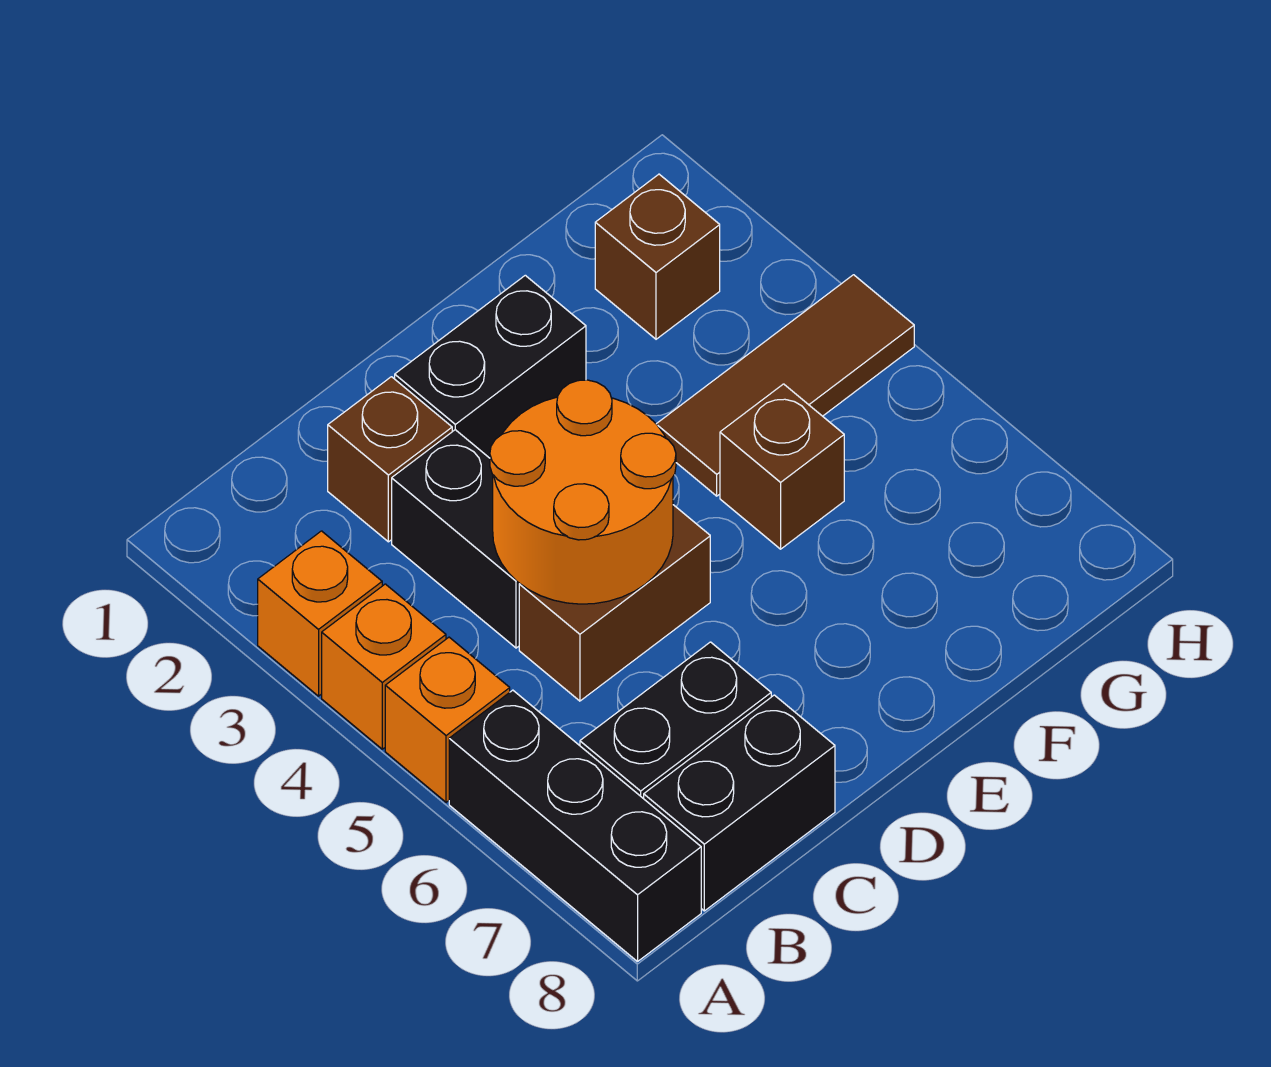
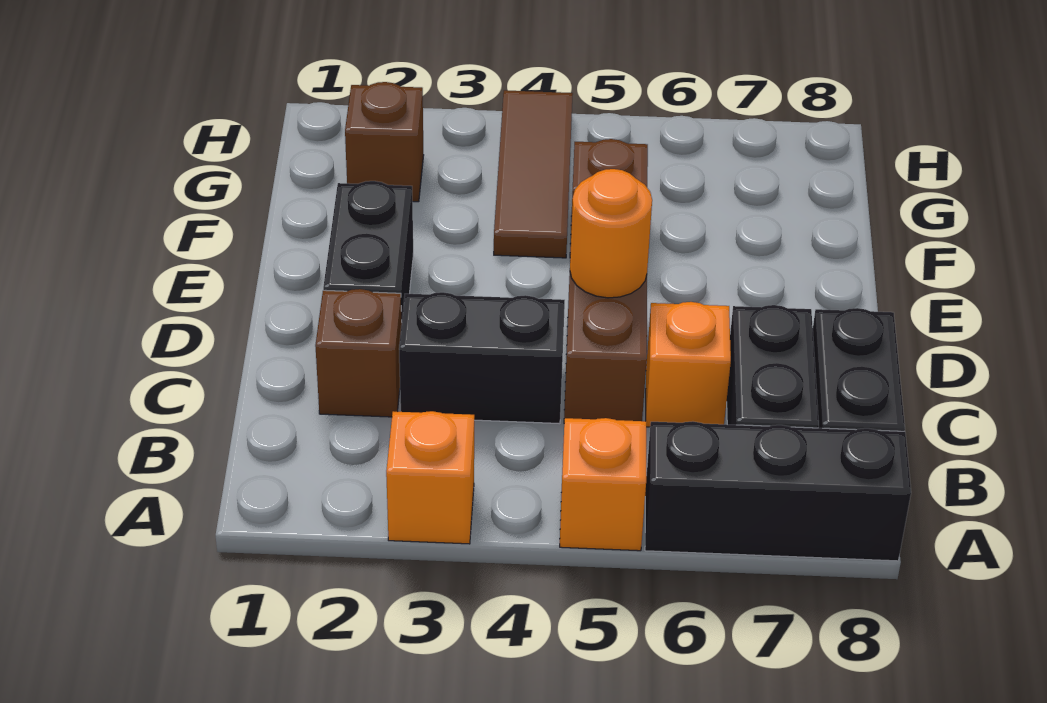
orange 1x1 brick [322,584,446,749] -> orange 1x1 brick moved to [646,302,731,427]
orange 2x2 round brick [490,380,676,604] -> orange 1x1 round brick [570,169,652,298]

